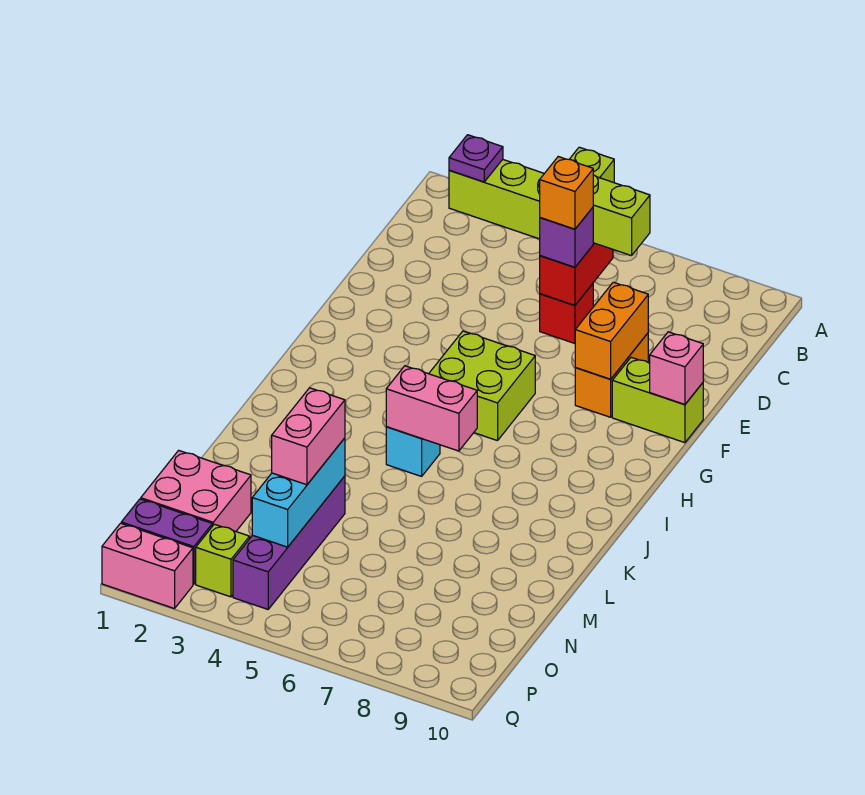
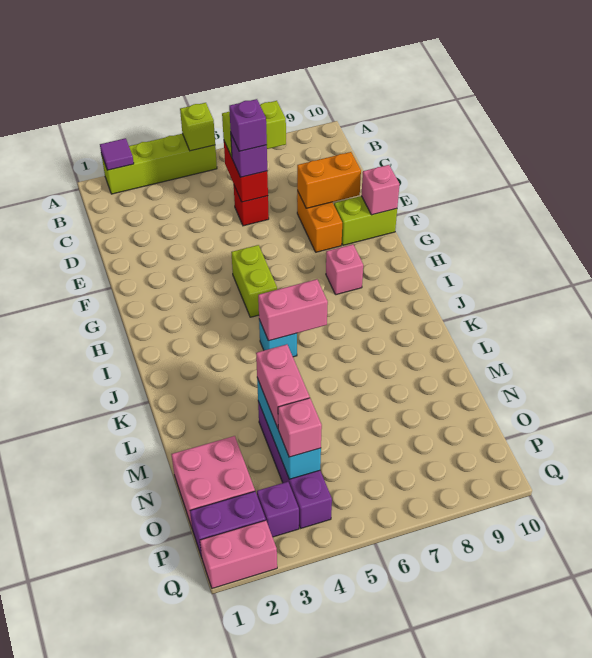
purple 1x1 plate [449,135,503,182] -> purple 1x1 tile [100,138,134,170]
orange 1x1 brick [540,157,593,229] -> purple 1x1 brick [229,99,267,151]
orange 1x2 brick [575,282,648,379] -> orange 1x2 brick turned to [297,152,361,208]
lime 2x2 brick [429,331,535,441] -> lime 1x2 brick [231,245,277,317]
none -> pink 1x1 brick [326,244,363,295]
none -> pink 1x1 brick [278,398,322,457]
lime 1x1 brick [196,524,250,597] -> purple 1x1 brick [257,482,299,537]

